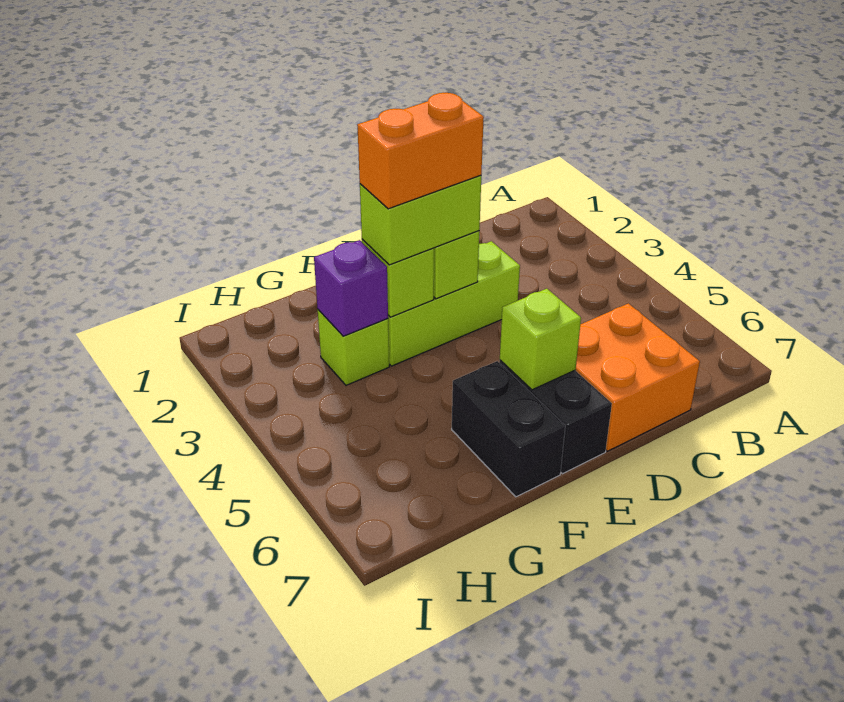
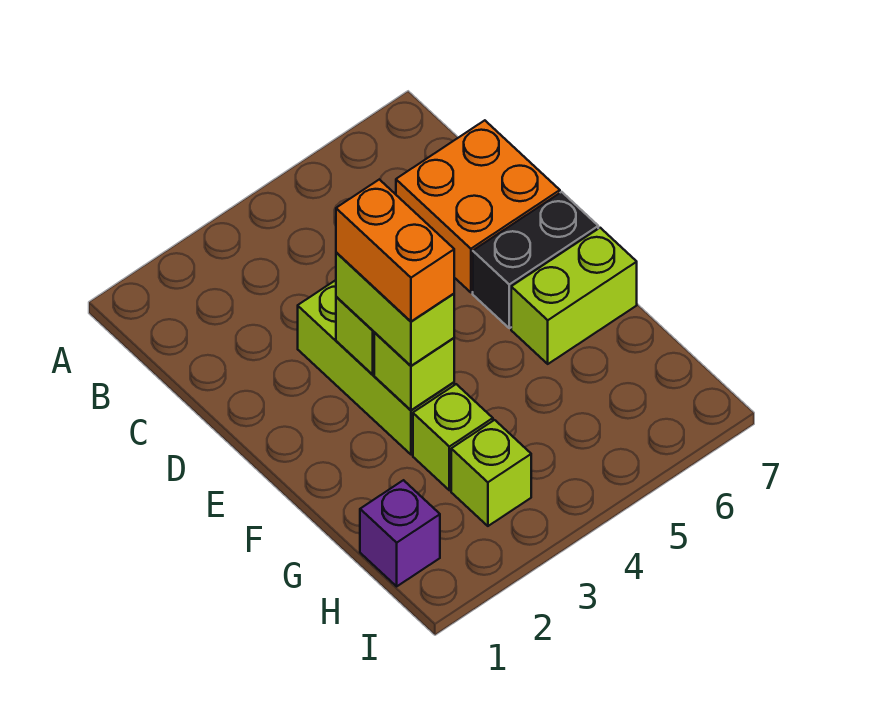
lime 1x1 brick [500,289,581,390] -> lime 1x1 brick moved to [451,420,531,526]
black 1x2 brick [452,361,565,497] -> lime 1x2 brick [511,228,637,364]
purple 1x1 brick [314,240,388,336] -> purple 1x1 brick moved to [360,480,440,586]

